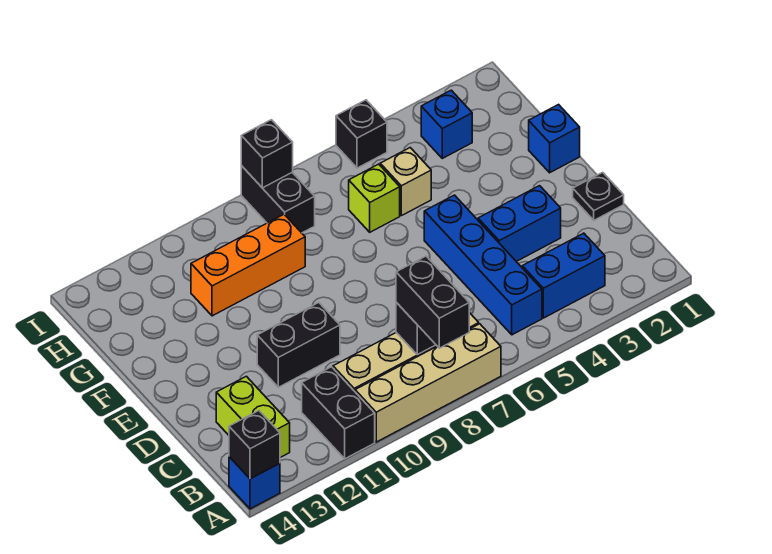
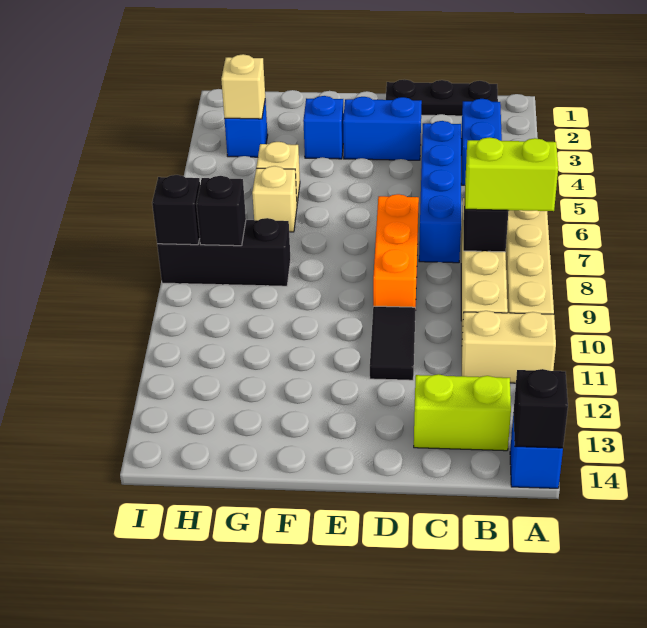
black 1x2 brick [396,256,469,348] -> lime 1x2 brick [465,137,558,211]
black 1x2 brick [302,367,375,459] -> tan 1x2 brick [462,311,556,383]
blue 1x4 brick [424,195,542,335] -> blue 1x4 brick turned to [419,121,461,263]
black 1x1 plate [573,172,624,220] -> black 1x3 plate [386,79,498,116]
blue 1x2 brick [478,186,561,262] -> blue 1x2 brick turned to [343,97,422,160]
black 1x2 brick [257,303,340,387] -> black 1x2 tile [370,306,415,380]
blue 1x1 brick [529,105,580,173] -> blue 1x1 brick moved to [303,96,344,159]
lime 1x1 brick [349,164,400,232] -> tan 1x1 brick [252,166,297,232]
orange 1x3 brick [191,214,305,316] -> orange 1x3 brick moved to [373,194,419,310]
none -> tan 1x1 brick [221,54,265,119]
black 1x2 brick [241,166,315,233] -> black 1x3 brick [157,218,291,286]
black 1x1 brick [336,100,387,168] -> black 1x1 brick moved to [196,176,246,246]

